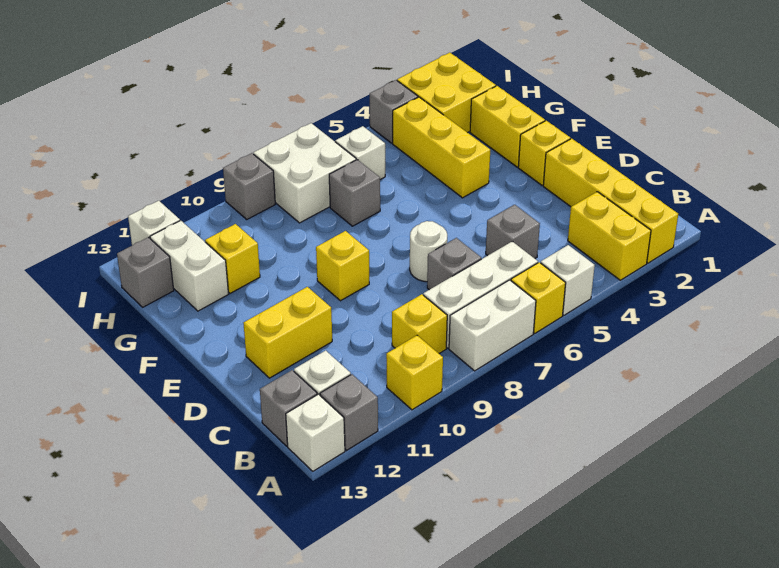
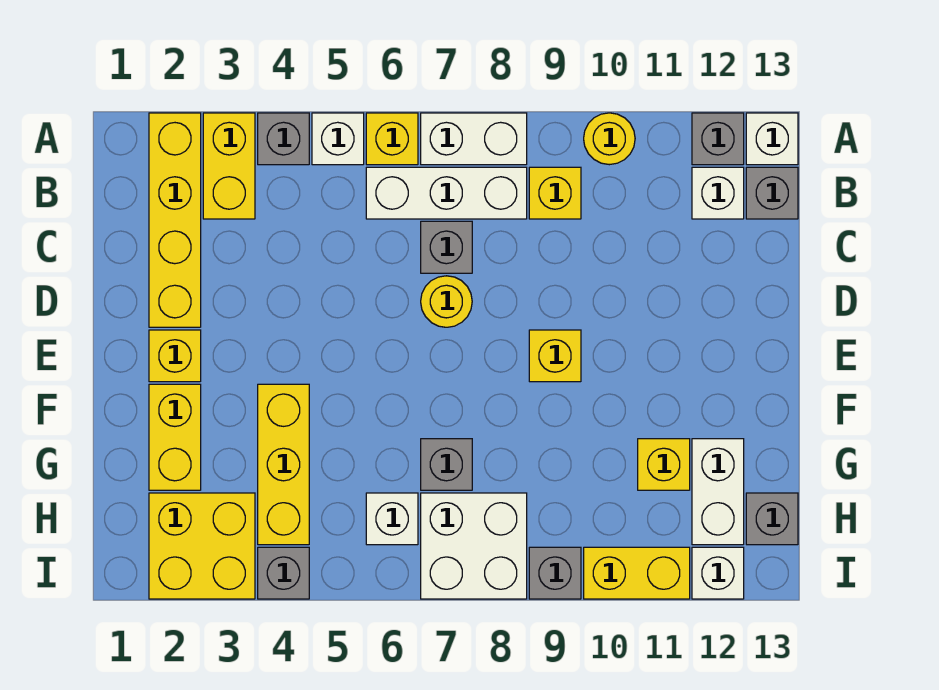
yellow 1x1 brick [386,335,443,410] -> yellow 1x1 round brick [584,113,635,165]
grey 1x1 brick [486,205,540,258] -> grey 1x1 brick moved to [258,113,309,165]
white 1x1 round brick [410,221,447,282] -> yellow 1x1 round brick [421,276,472,327]
yellow 1x2 brick [244,287,332,378] -> yellow 1x2 brick moved to [584,547,690,599]

